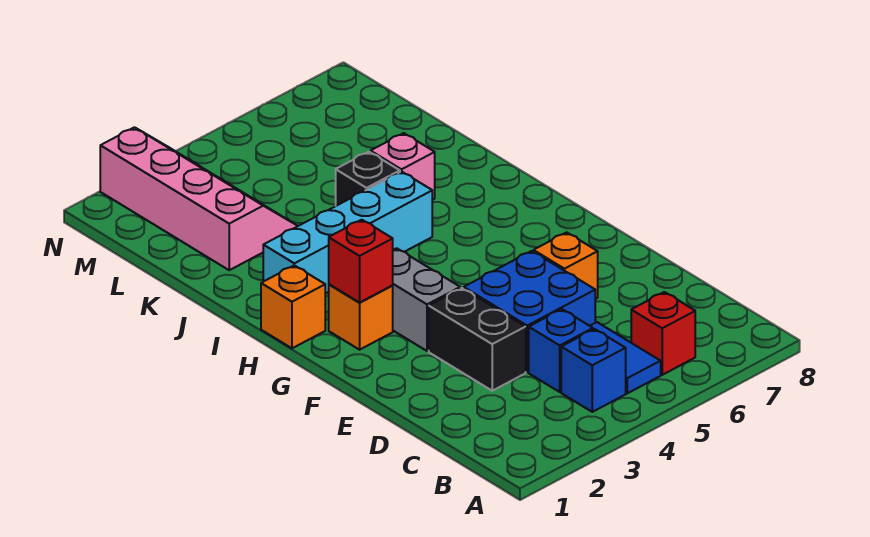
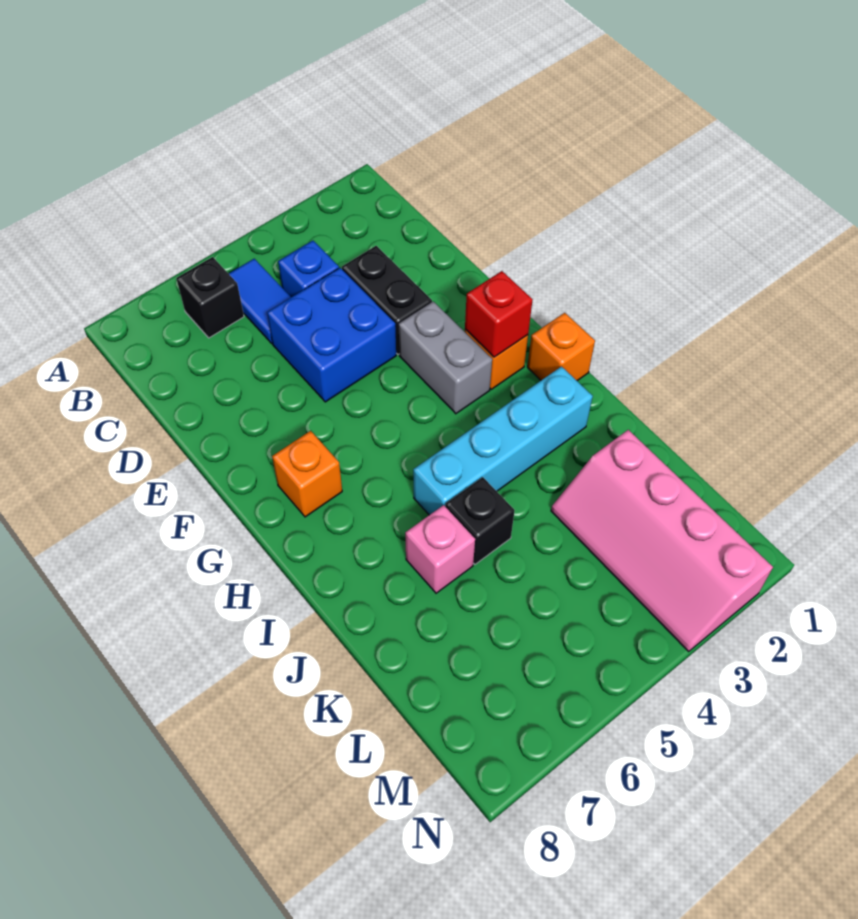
blue 1x1 brick [561,329,626,412] -> none
red 1x1 brick [631,292,695,375] -> black 1x1 brick [176,257,244,338]
orange 1x1 brick [533,232,598,299] -> orange 1x1 brick moved to [272,431,342,517]

